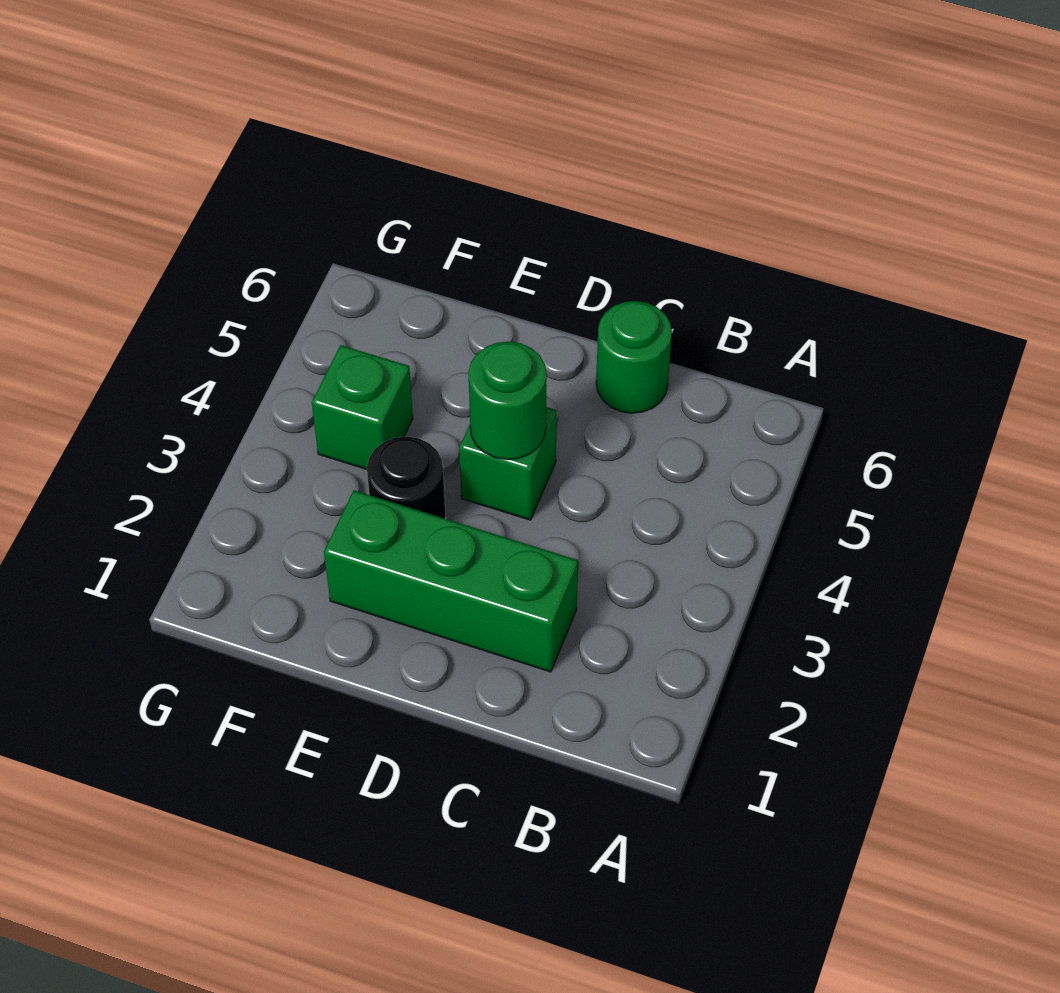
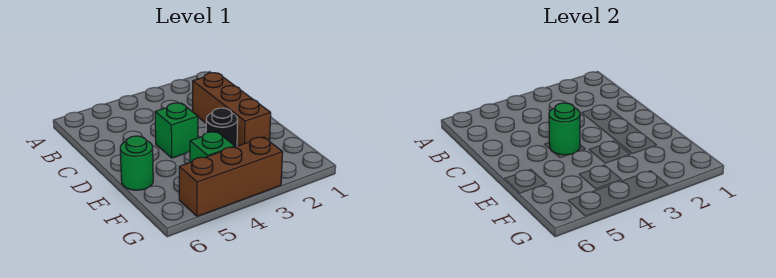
green 1x3 brick [324,490,578,672] -> brown 1x3 brick [193,73,271,146]
green 1x1 round brick [596,301,672,413] -> green 1x1 round brick moved to [120,136,153,190]
none -> brown 1x3 brick [179,137,283,216]

